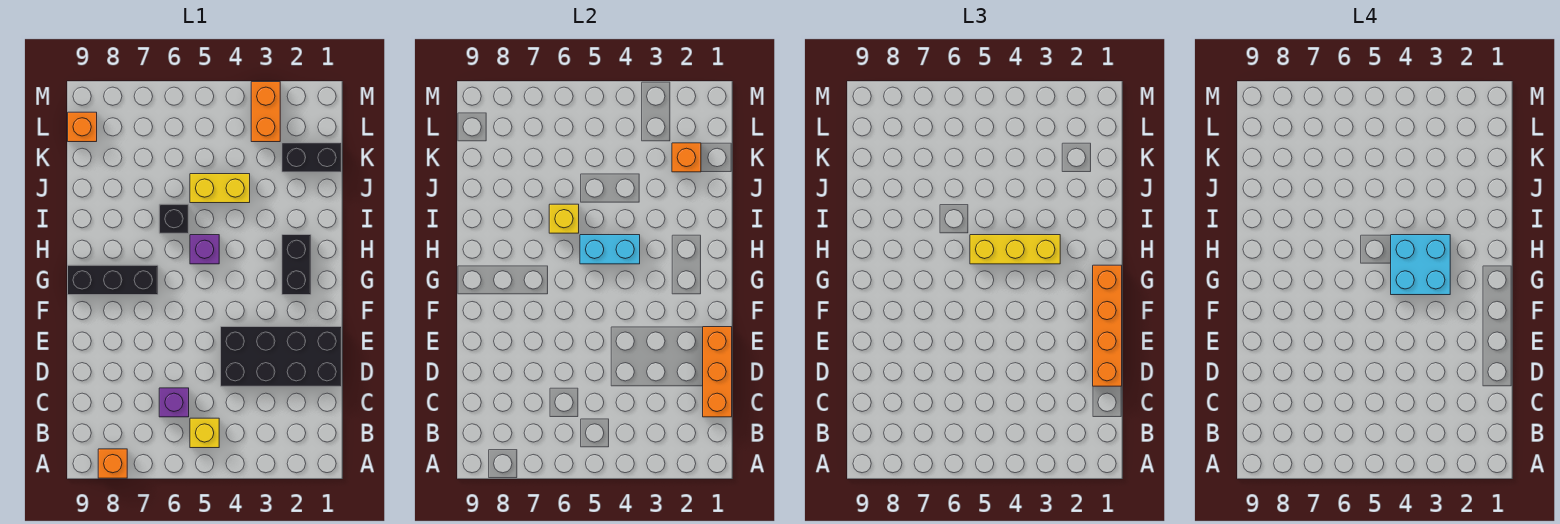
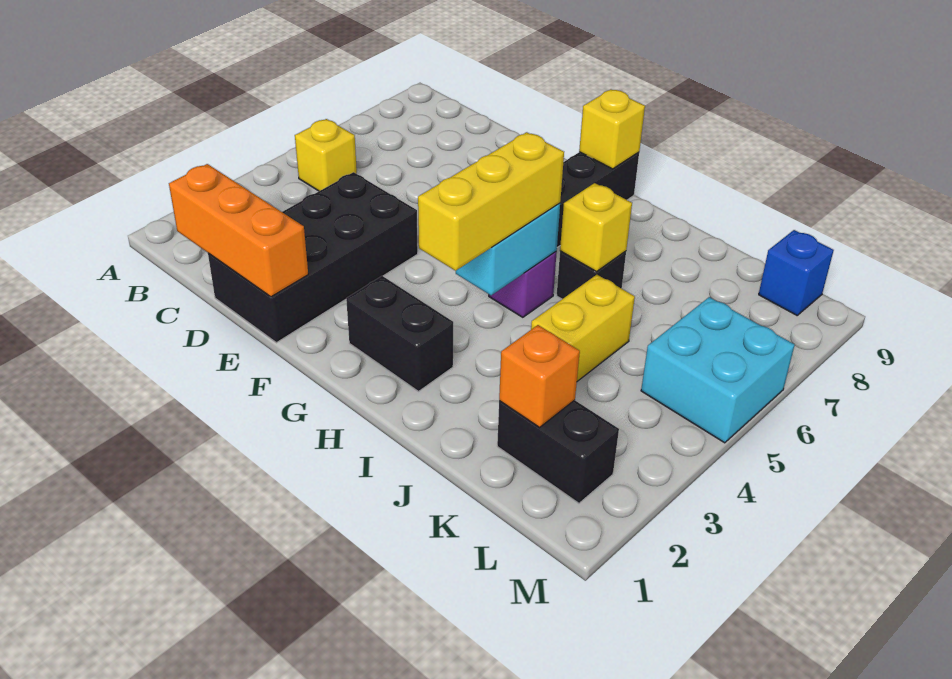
orange 1x1 brick [98,449,127,478] -> none
purple 1x1 brick [159,388,189,417] -> none
orange 1x4 brick [1093,265,1122,386] -> none
cyan 2x2 brick [1391,235,1450,295] -> cyan 2x2 brick moved to [641,297,795,443]
none -> yellow 1x1 brick [579,89,645,169]
black 1x2 brick [282,143,342,172] -> black 1x2 brick turned to [497,400,619,503]
orange 1x2 brick [251,82,280,142] -> none
orange 1x1 brick [68,112,97,142] -> blue 1x1 brick [759,230,834,315]

